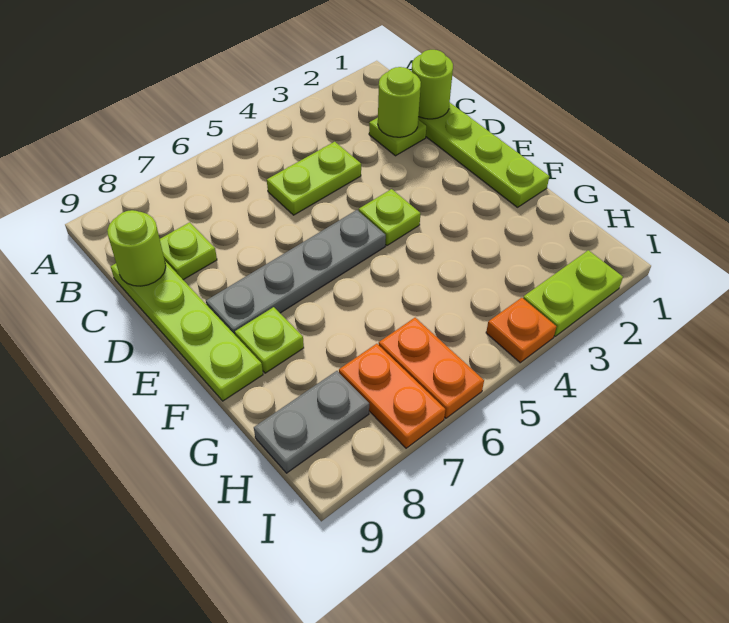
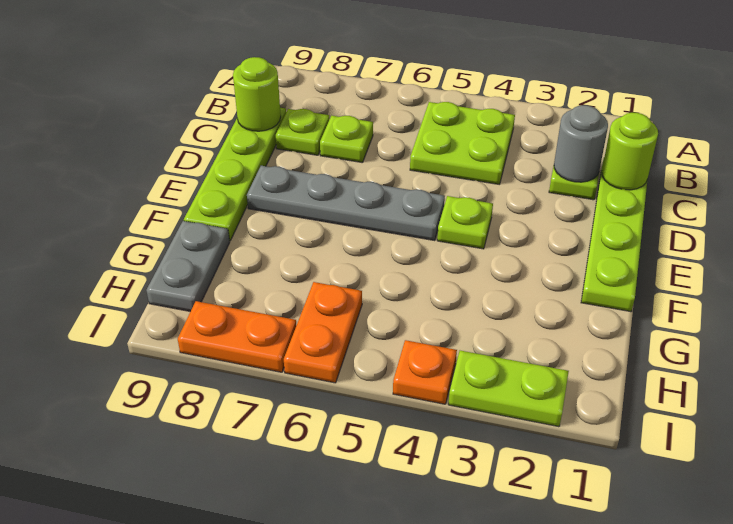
lime 1x1 round brick [378,67,421,137] -> grey 1x1 round brick [554,105,608,182]
lime 1x2 plate [267,142,361,215] -> lime 2x2 plate [410,102,515,184]
lime 1x1 plate [235,307,304,373] -> lime 1x1 plate moved to [320,116,373,163]
orange 1x2 plate [339,344,445,448] -> orange 1x2 plate turned to [178,301,296,372]
grey 1x2 plate [254,371,369,473] -> grey 1x2 plate turned to [146,221,230,312]

